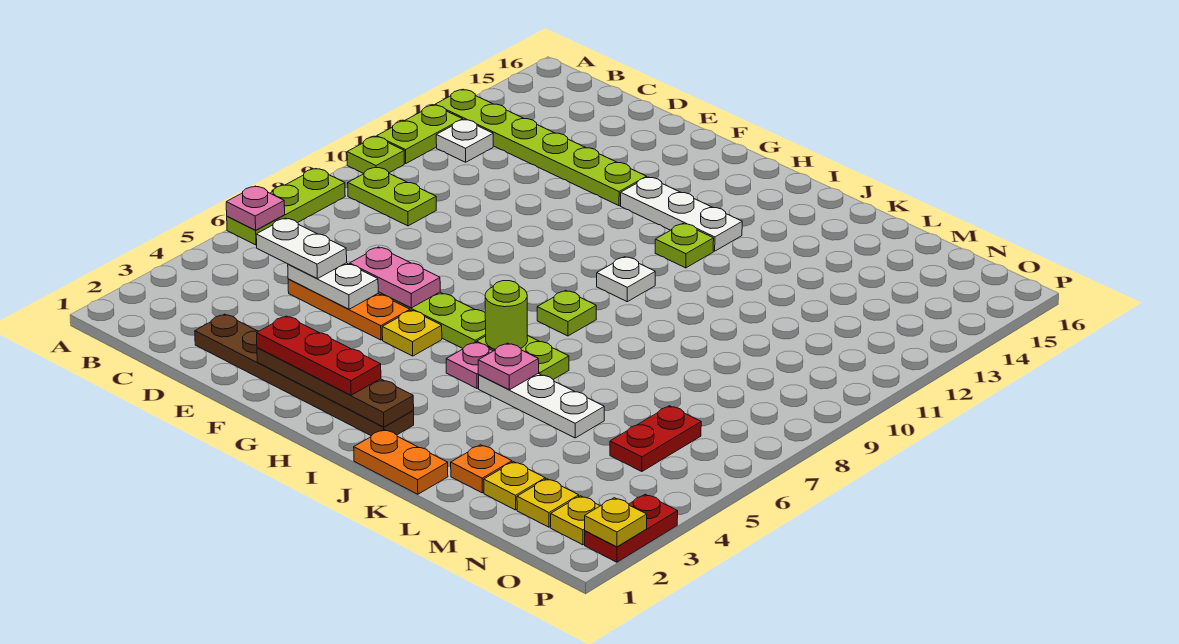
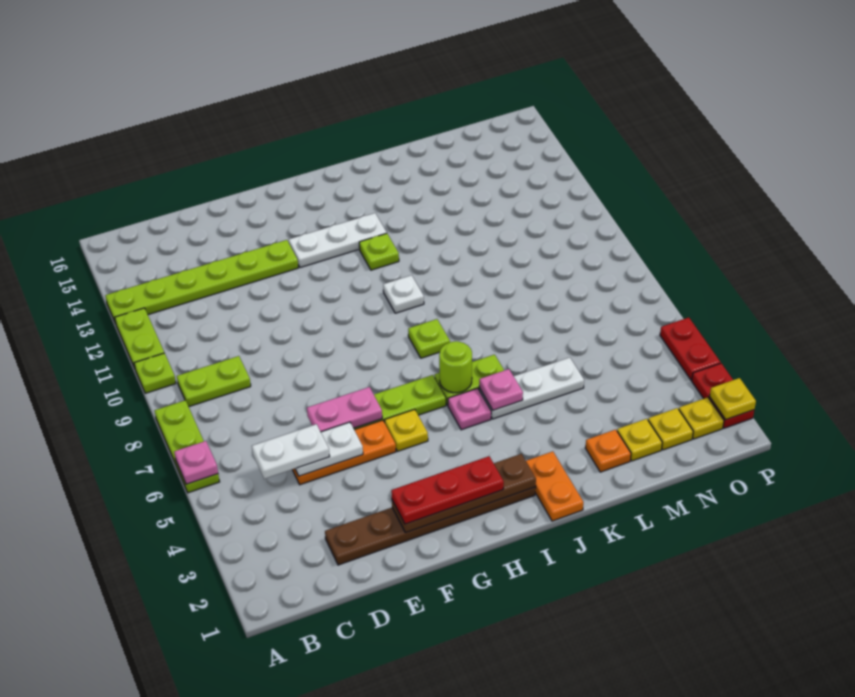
white 1x1 plate [436,120,493,162] -> none
orange 1x2 plate [354,430,448,494] -> orange 1x2 plate turned to [526,451,583,521]
red 1x2 plate [610,406,701,472] -> red 1x2 plate moved to [660,318,721,380]

